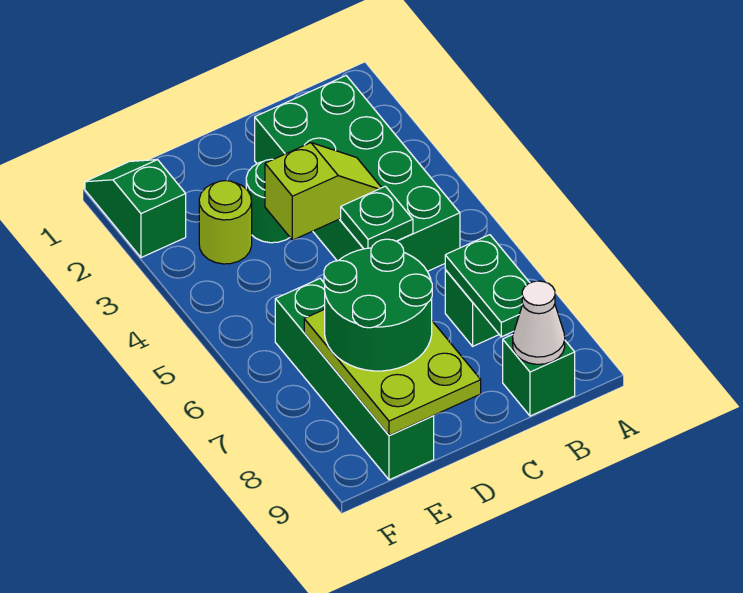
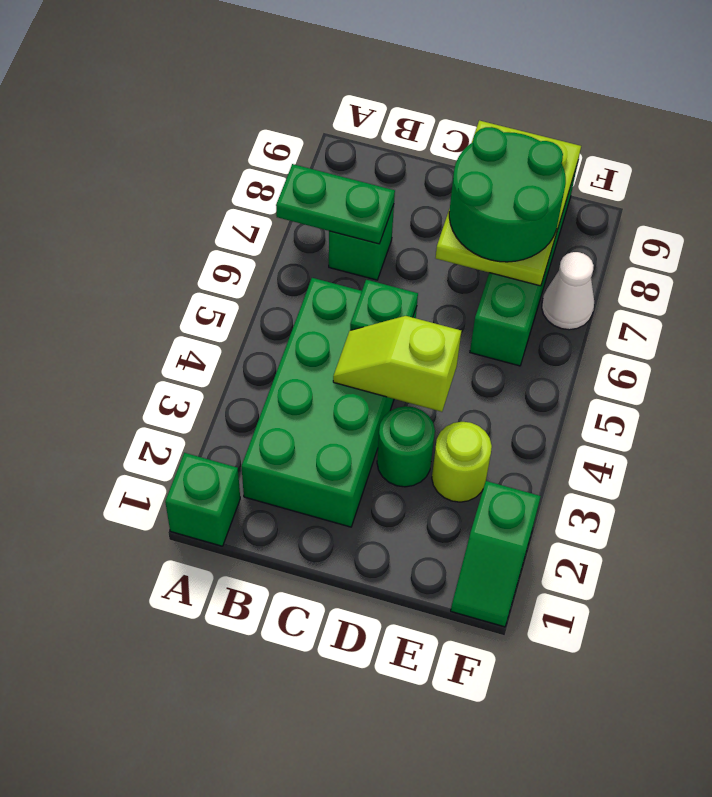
green 1x2 plate [445,235,530,337] -> green 1x2 plate turned to [276,164,395,244]
green 1x1 brick [503,335,575,416] -> green 1x1 brick moved to [165,453,240,546]
white 1x1 cone [513,281,565,364] -> white 1x1 cone moved to [542,252,594,330]

